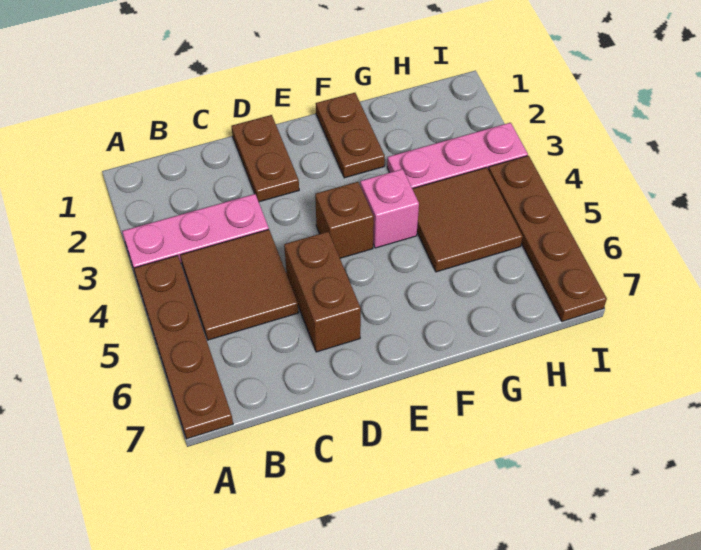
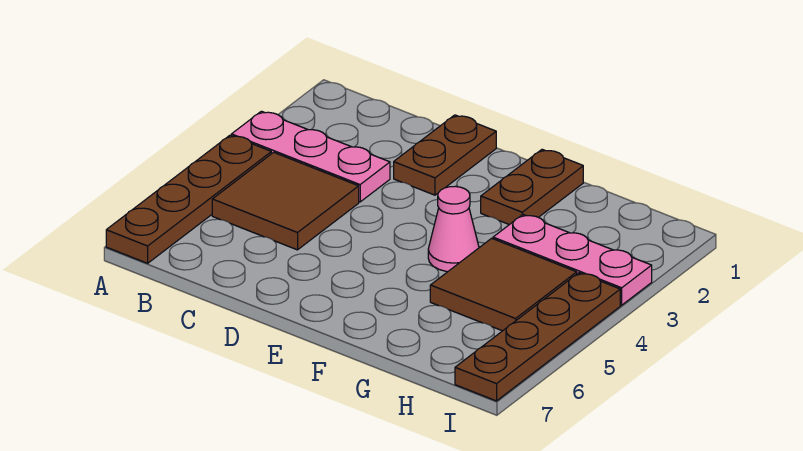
brown 1x2 brick [284,232,361,352] -> none
brown 1x1 brick [315,182,374,258] -> none
pink 1x1 brick [360,169,419,248] -> pink 1x1 cone [428,186,479,272]

